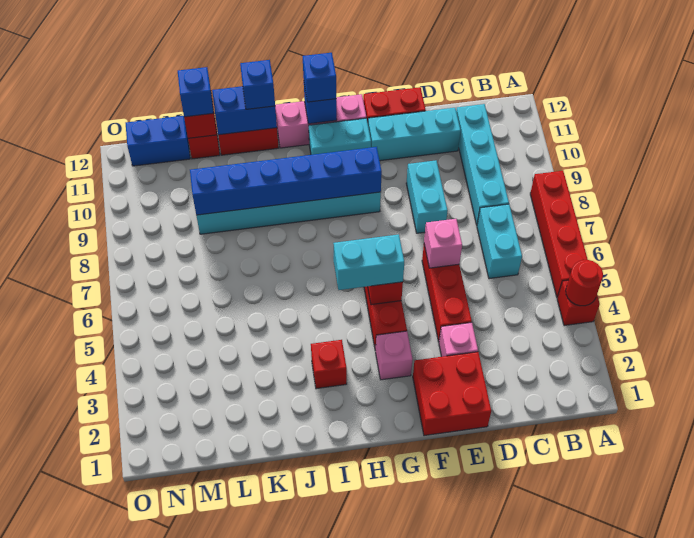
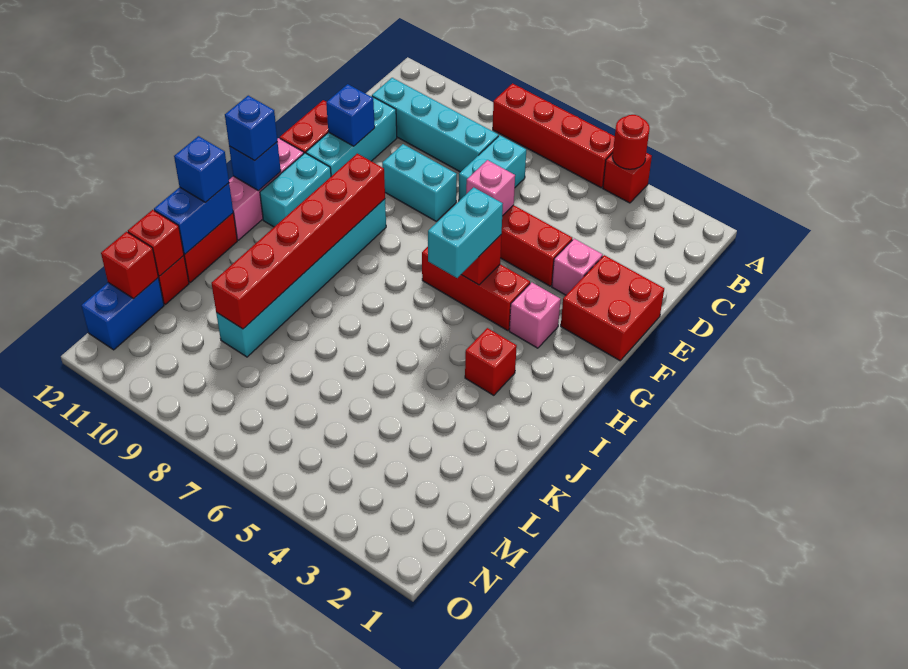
cyan 1x2 brick [477,204,522,279] -> cyan 1x2 brick turned to [459,135,526,201]
blue 1x6 brick [190,147,382,215] -> red 1x6 brick [211,154,385,329]
blue 1x1 brick [178,67,213,117] -> blue 1x1 brick moved to [326,84,375,146]
none -> red 1x1 brick [101,232,158,299]

